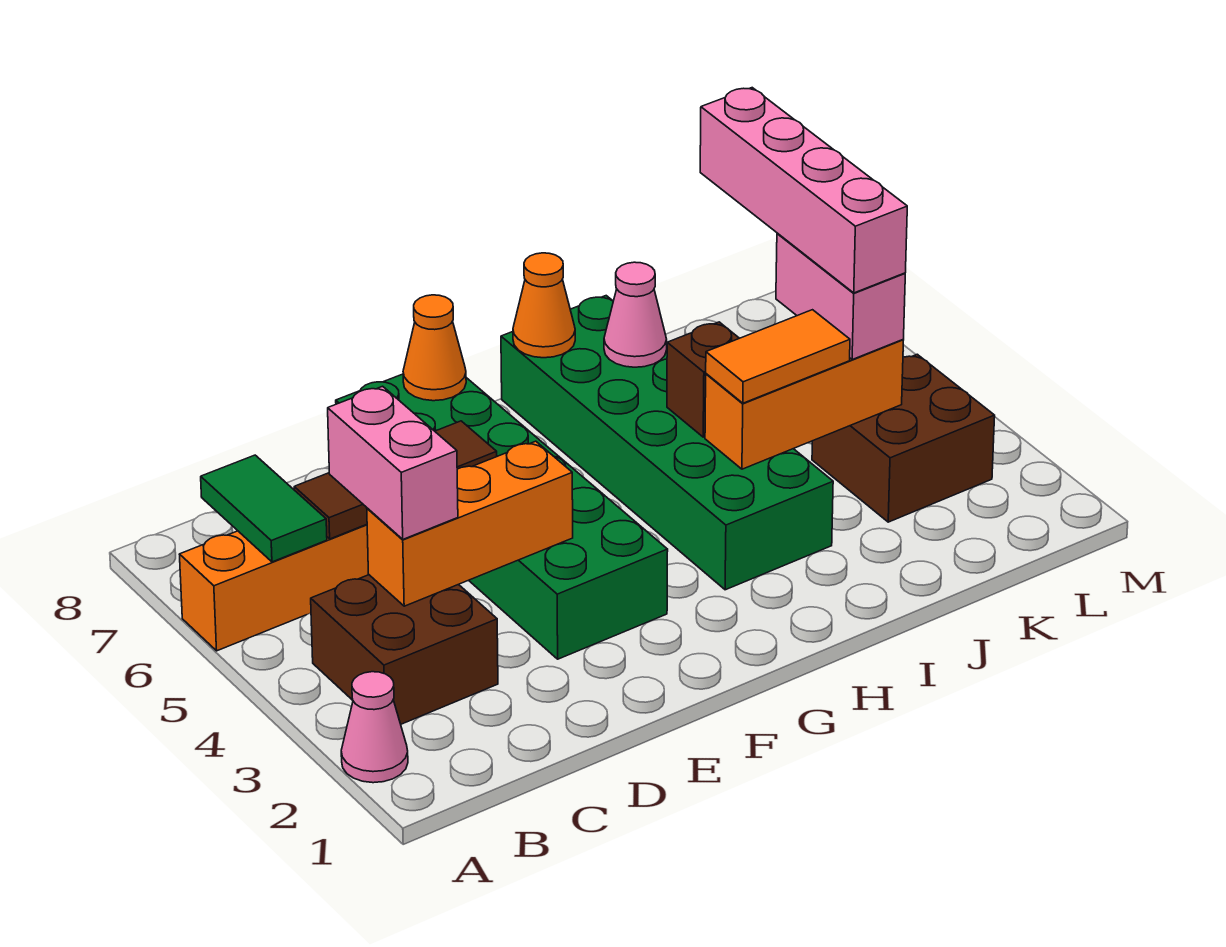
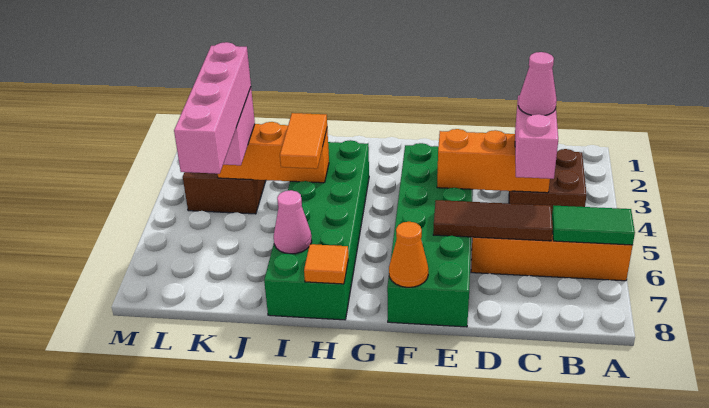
pink 1x1 cone [341,672,408,783] -> pink 1x1 cone moved to [518,52,557,115]
green 1x2 tile [201,455,327,562] -> green 1x2 tile turned to [552,206,635,245]
orange 1x1 cone [513,253,575,358] -> orange 1x1 tile [304,244,348,284]
orange 1x2 tile [706,310,850,403] -> orange 1x2 tile turned to [280,113,327,169]
brown 1x1 brick [667,322,739,437] -> none

